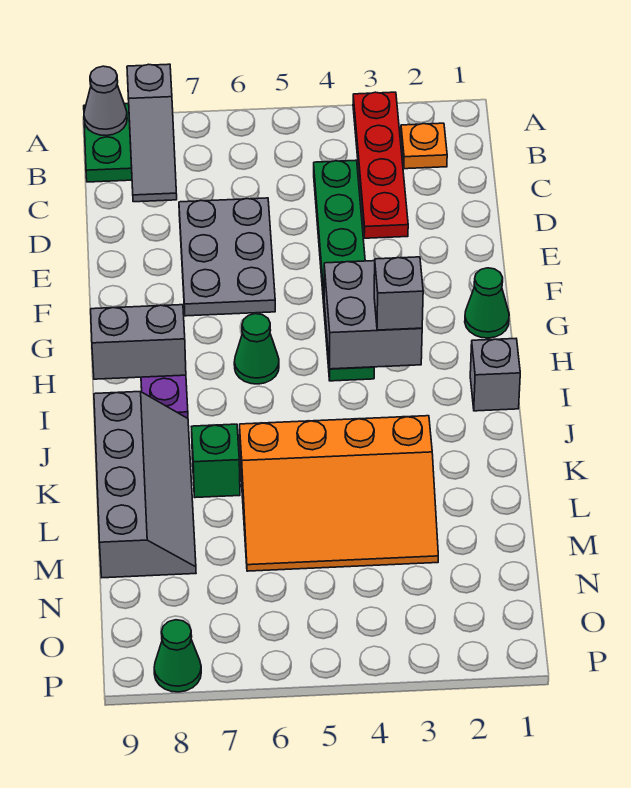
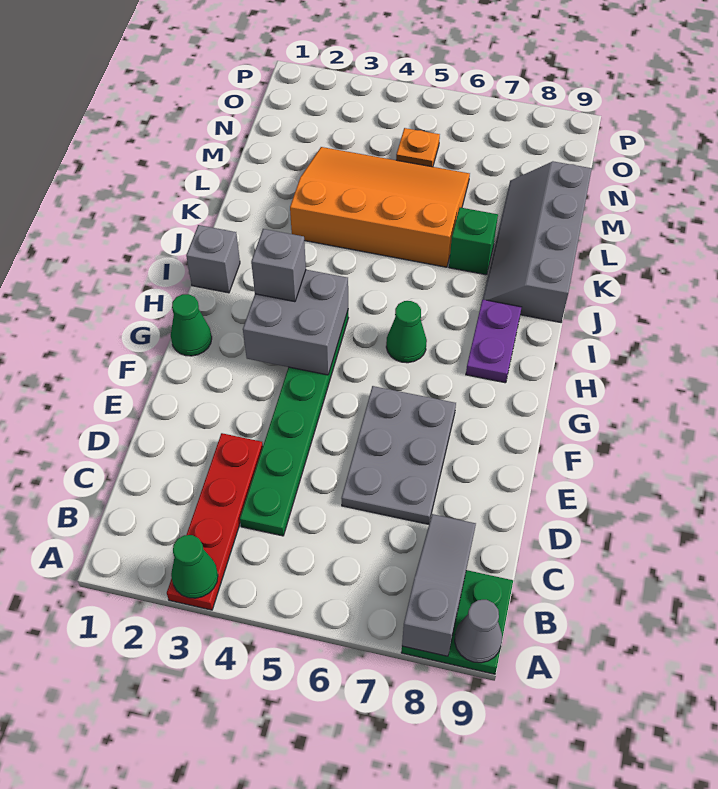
orange 1x1 plate [401,123,447,169] -> orange 1x1 plate moved to [396,128,440,167]
grey 1x2 brick [91,305,186,379] -> none
green 1x1 cone [154,620,201,692] -> green 1x1 cone moved to [171,535,218,598]

